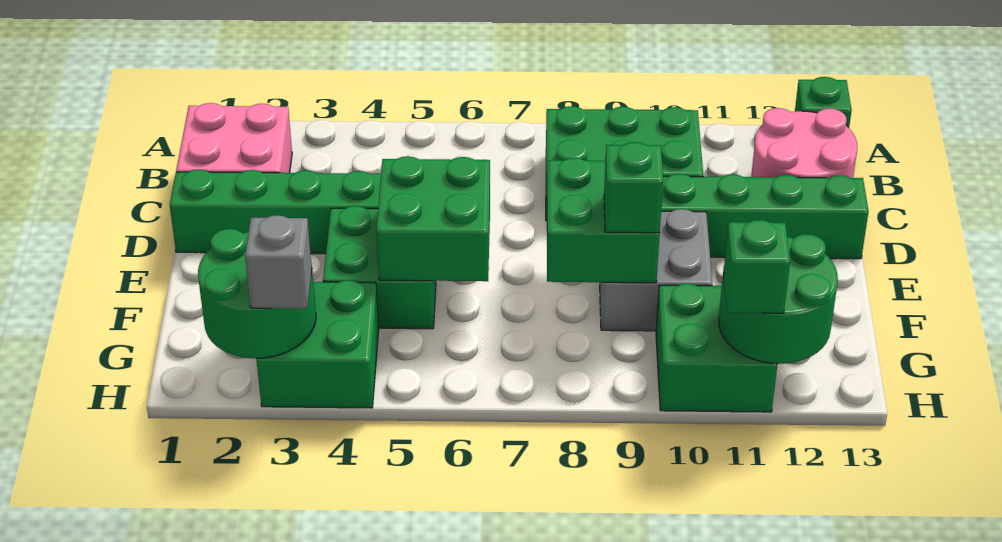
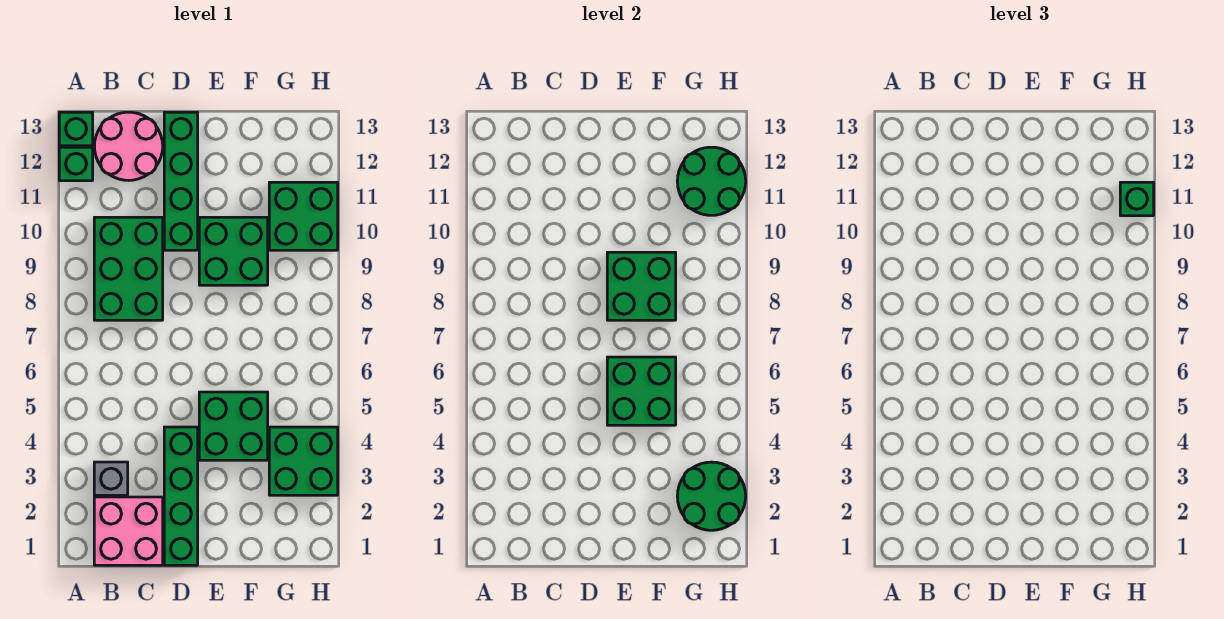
grey 2x2 brick [600,209,712,331] -> green 2x2 brick [199,217,268,285]
green 1x1 brick [604,142,663,233] -> green 1x1 brick moved to [59,147,93,181]
grey 1x1 brick [245,215,312,309] -> grey 1x1 brick moved to [94,462,128,495]

